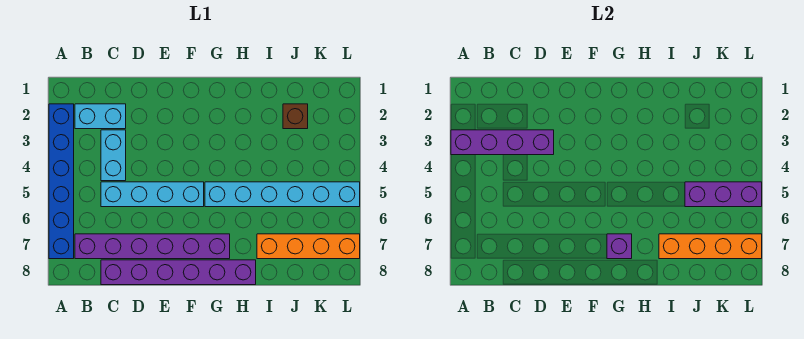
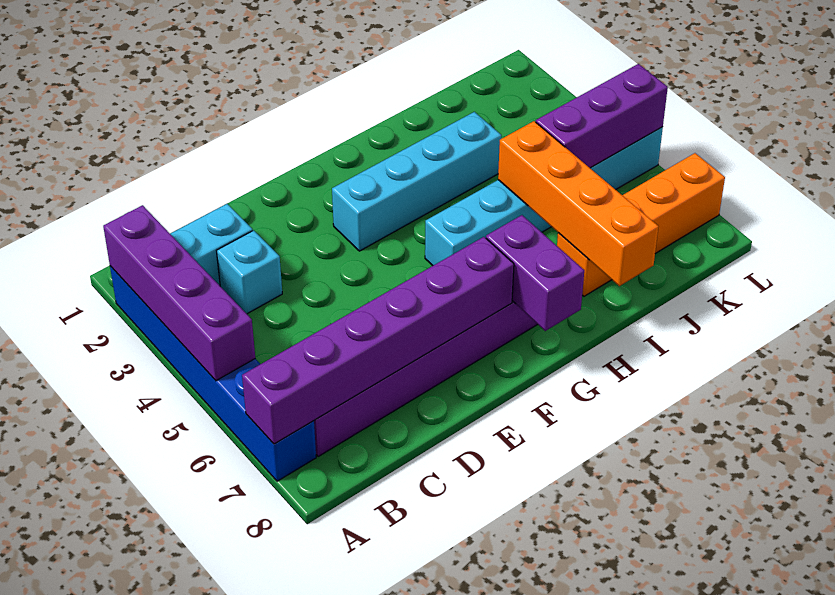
purple 1x4 brick [451,130,554,155] -> purple 1x4 brick turned to [103,205,255,381]
cyan 1x2 brick [101,130,126,181] -> cyan 1x1 brick [217,230,282,314]
cyan 1x4 brick [101,182,204,207] -> cyan 1x4 brick moved to [332,112,501,251]
purple 1x6 brick [101,260,256,285] -> purple 1x6 brick moved to [242,237,514,444]
purple 1x1 brick [607,234,632,259] -> purple 1x2 brick [486,215,584,331]
orange 1x4 brick [659,234,762,259] -> orange 1x4 brick turned to [498,121,659,286]
brown 1x1 brick [283,104,308,129] -> none

